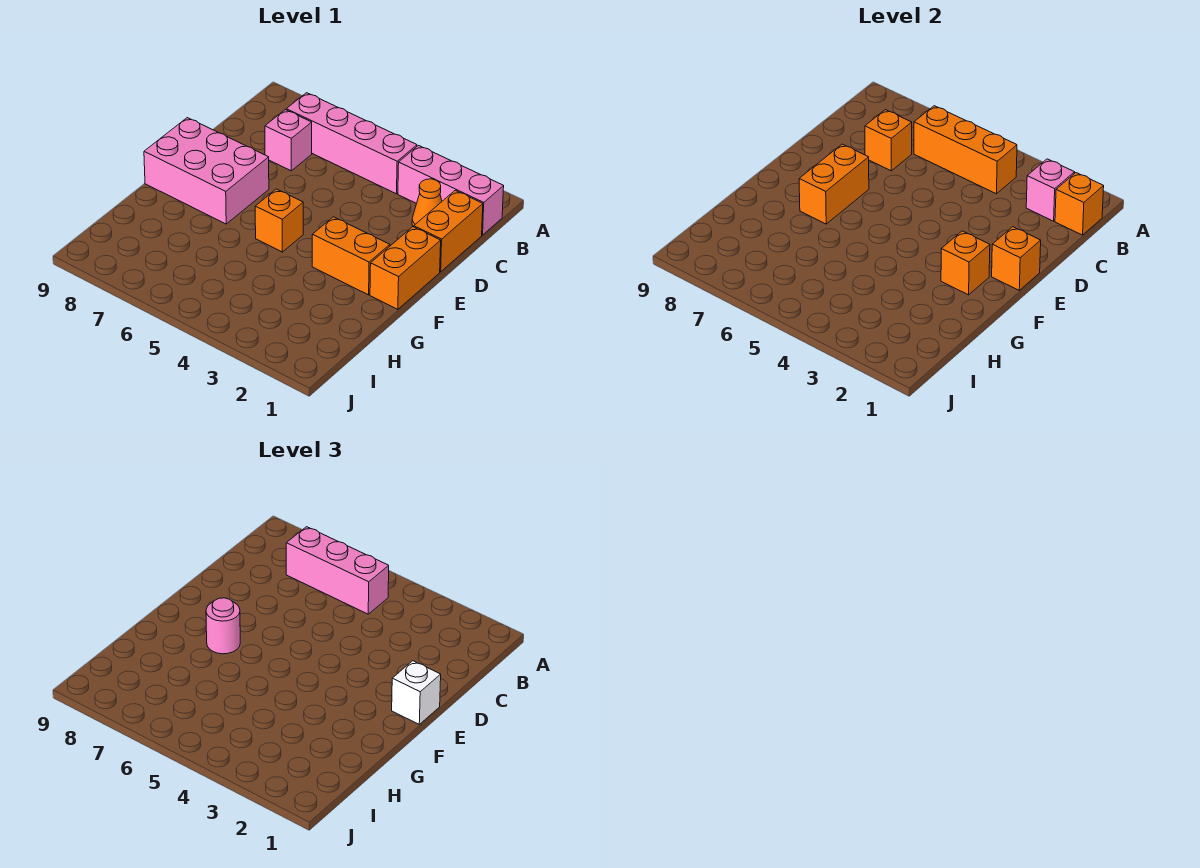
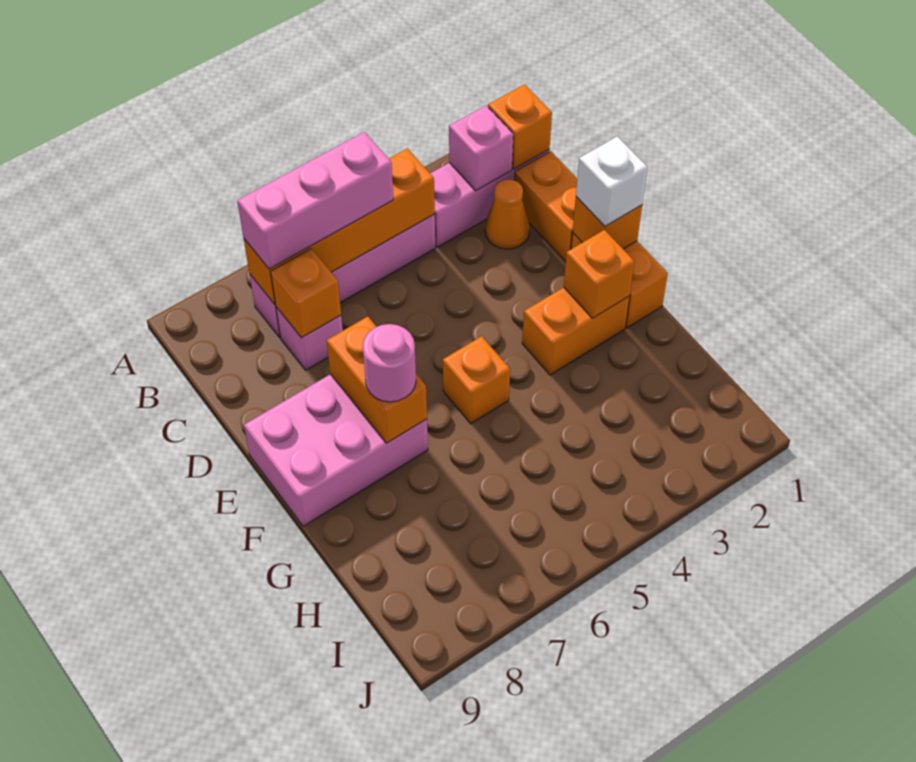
orange 1x3 brick [914,106,1017,194] -> orange 1x4 brick [244,148,435,304]

